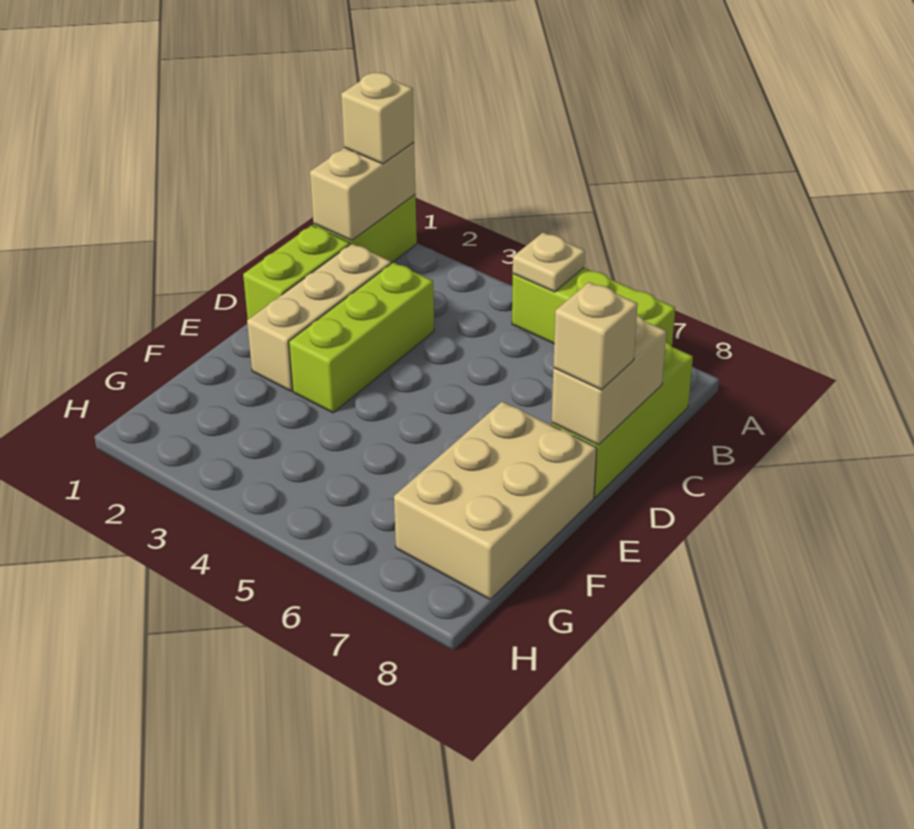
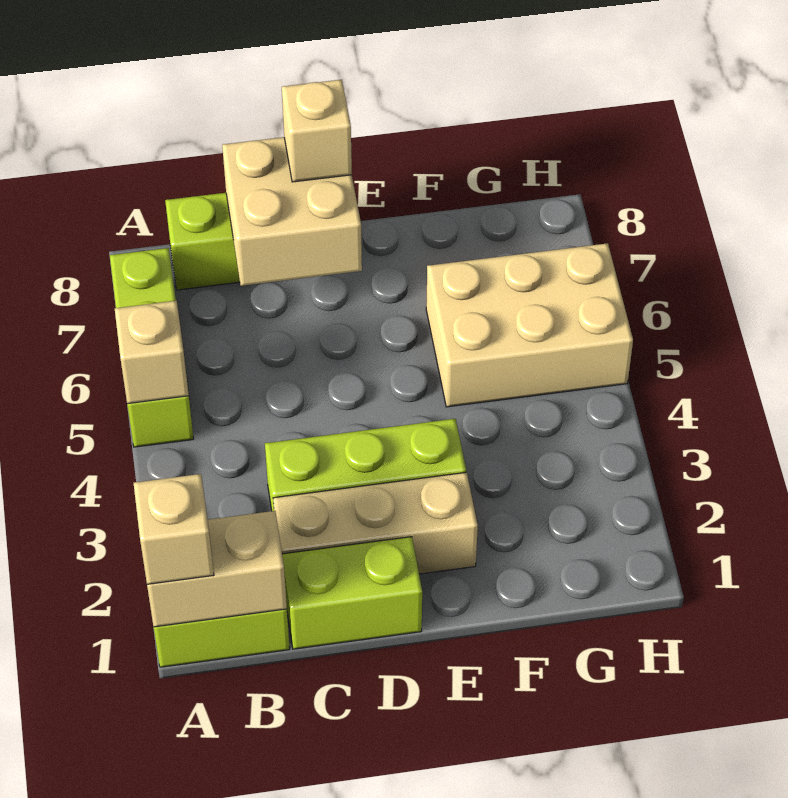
tan 1x1 plate [513,233,585,292] -> tan 1x1 brick [115,301,189,404]
tan 1x2 brick [552,315,666,445] -> tan 2x2 brick [222,137,362,286]
tan 2x3 brick [394,402,597,599] -> tan 2x3 brick moved to [426,243,633,407]

